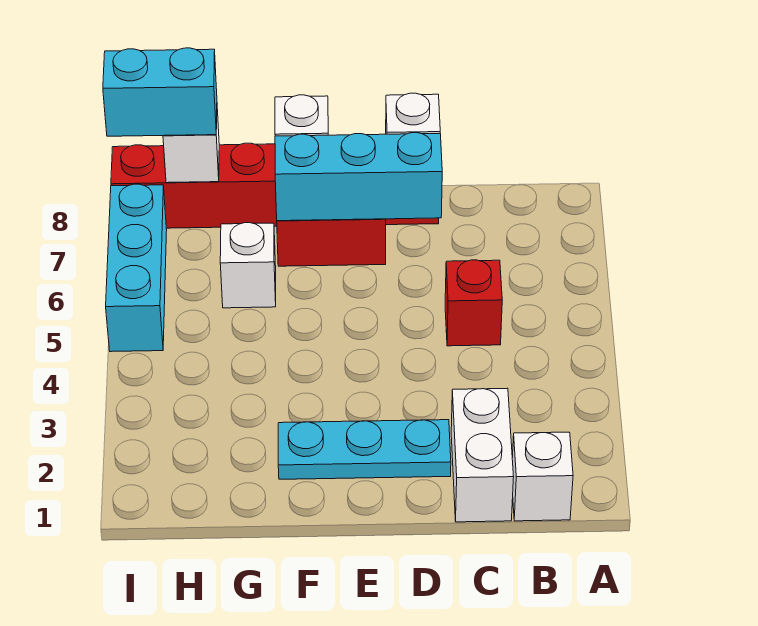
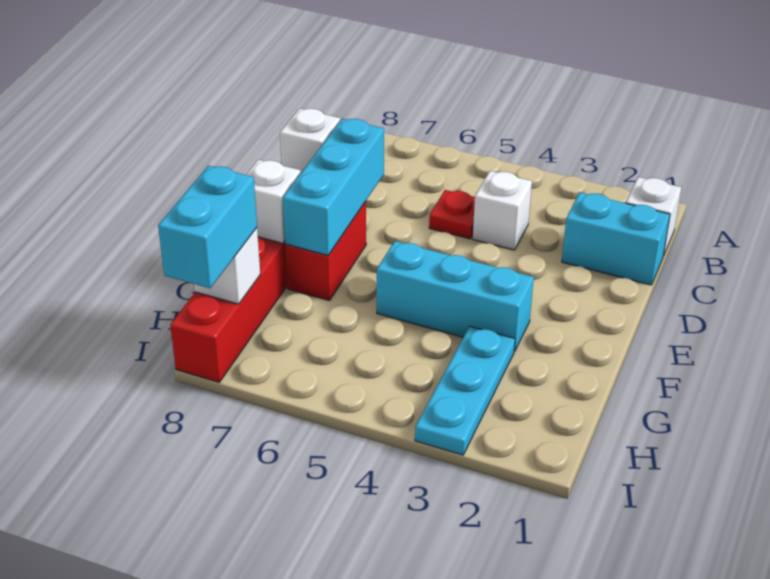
white 1x2 brick [451,388,514,522] -> cyan 1x2 brick [562,192,670,285]
red 1x1 brick [445,260,502,346] -> red 1x1 plate [429,190,475,239]
cyan 1x3 plate [278,420,451,479] -> cyan 1x3 plate moved to [415,326,515,455]
white 1x1 brick [220,223,276,308] -> white 1x1 brick moved to [473,171,532,250]
cyan 1x3 brick [106,184,167,352] -> cyan 1x3 brick moved to [377,241,534,351]

